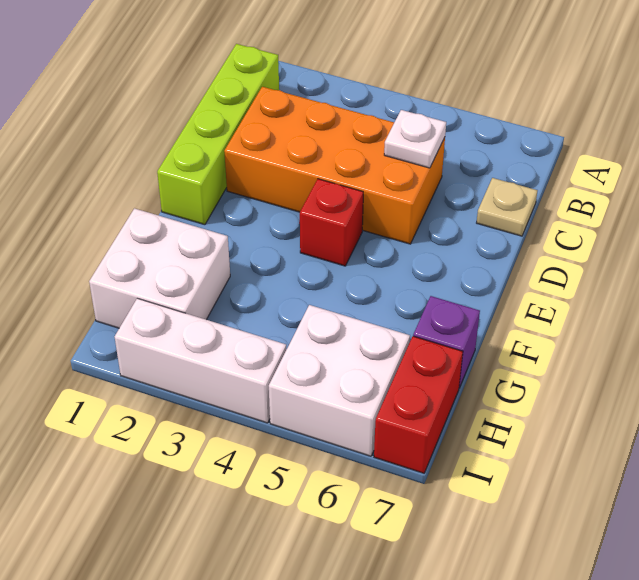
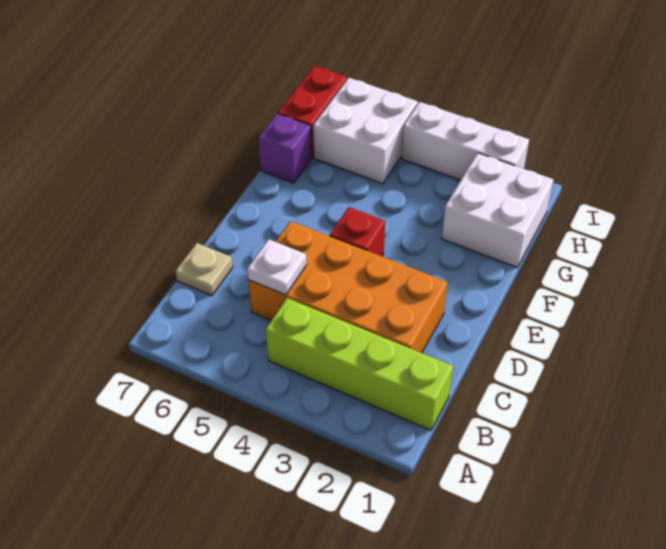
lime 1x4 brick [157,44,279,225] -> lime 1x4 brick turned to [266,298,453,430]

